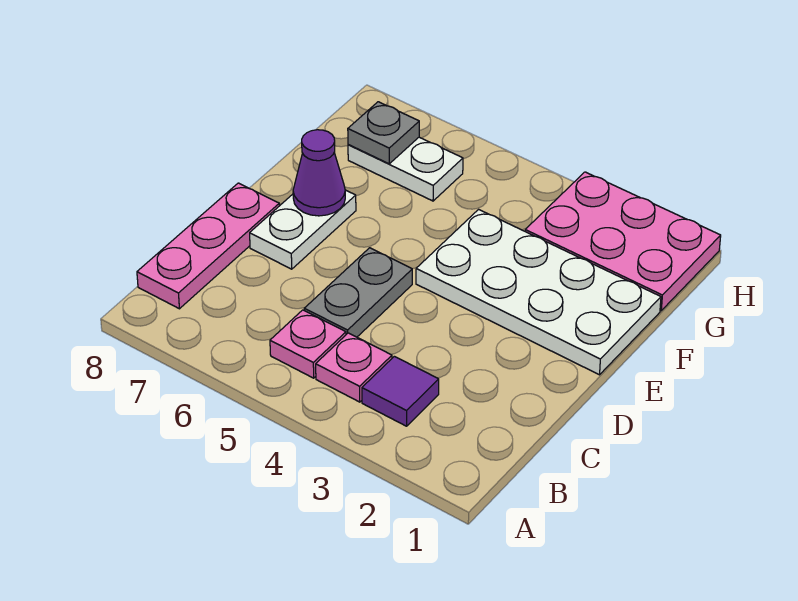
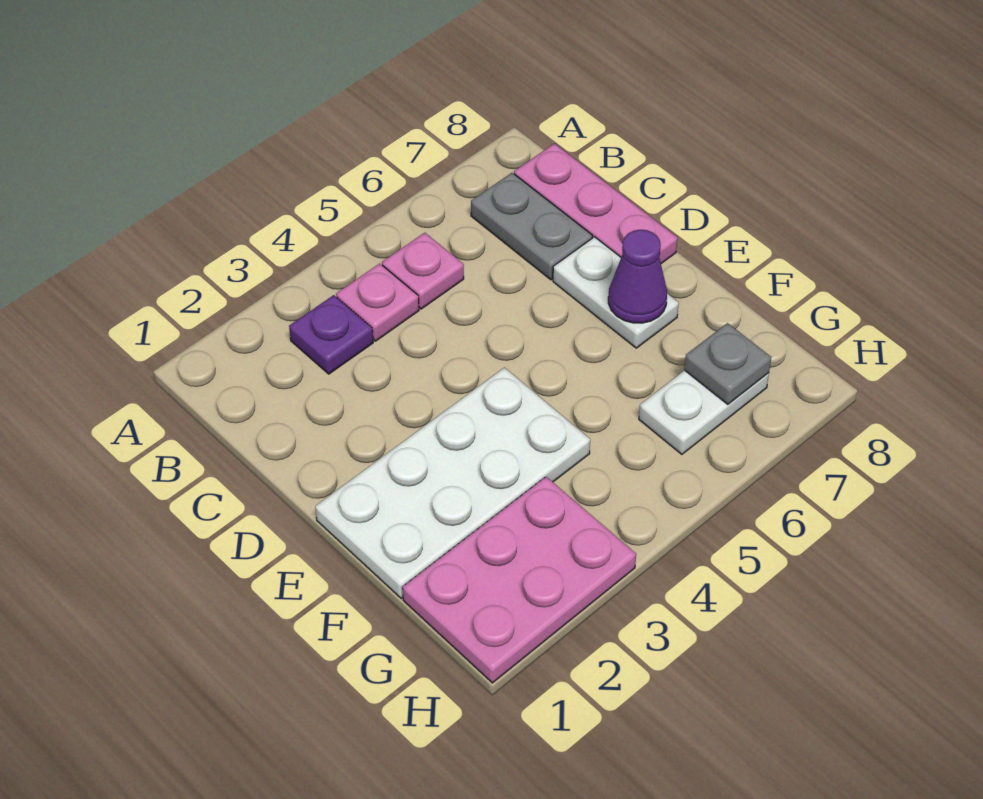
purple 1x1 tile [362,356,439,426] -> purple 1x1 plate [289,295,373,374]
grey 1x2 plate [304,248,412,337] -> grey 1x2 plate moved to [471,173,592,280]

